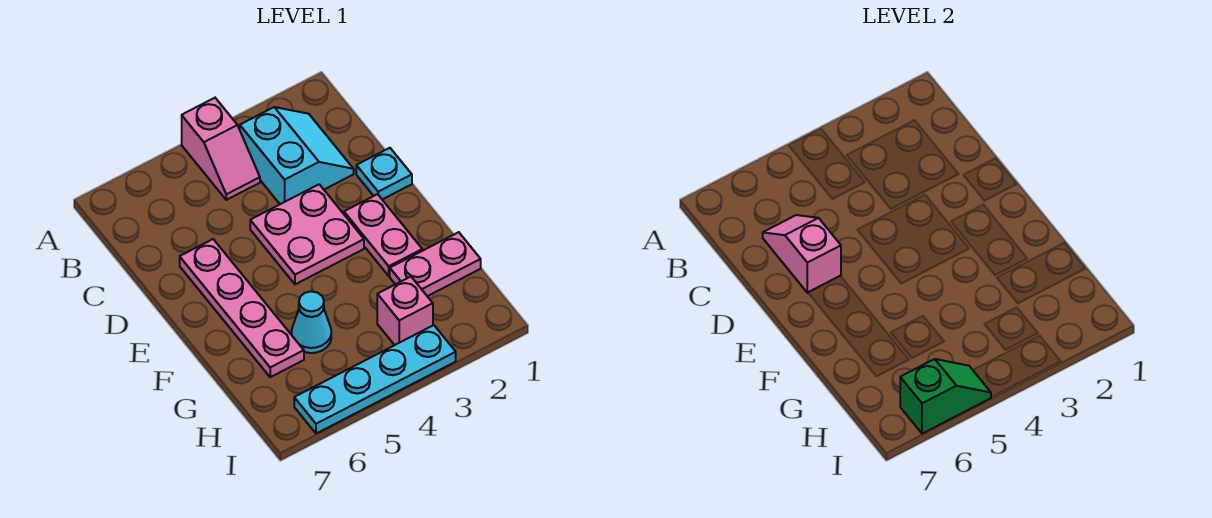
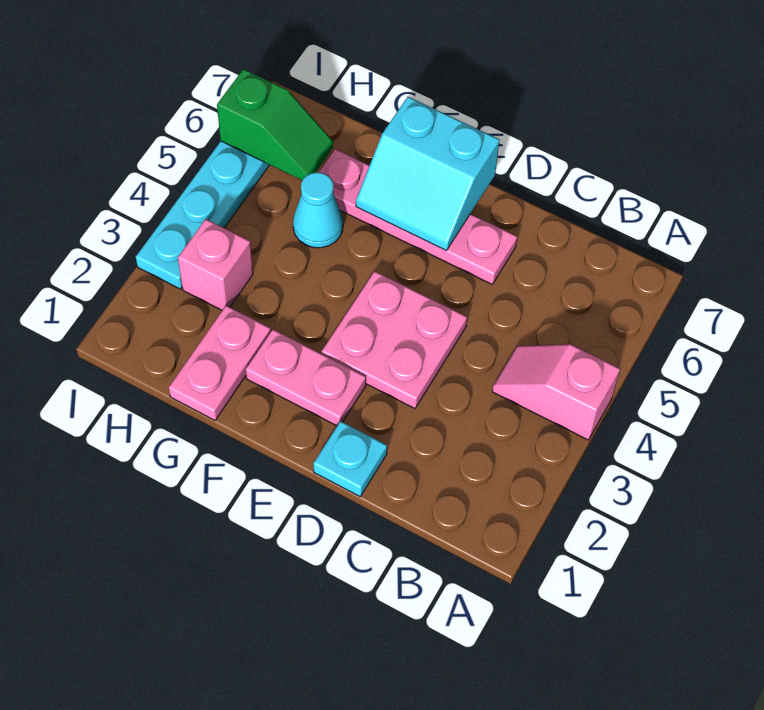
cyan 2x2 slope [240,107,354,204] -> cyan 2x2 slope moved to [356,97,500,251]
pink 1x2 slope [763,215,841,293] -> none
green 1x2 slope [900,359,991,434] -> green 1x2 slope turned to [217,69,333,180]

